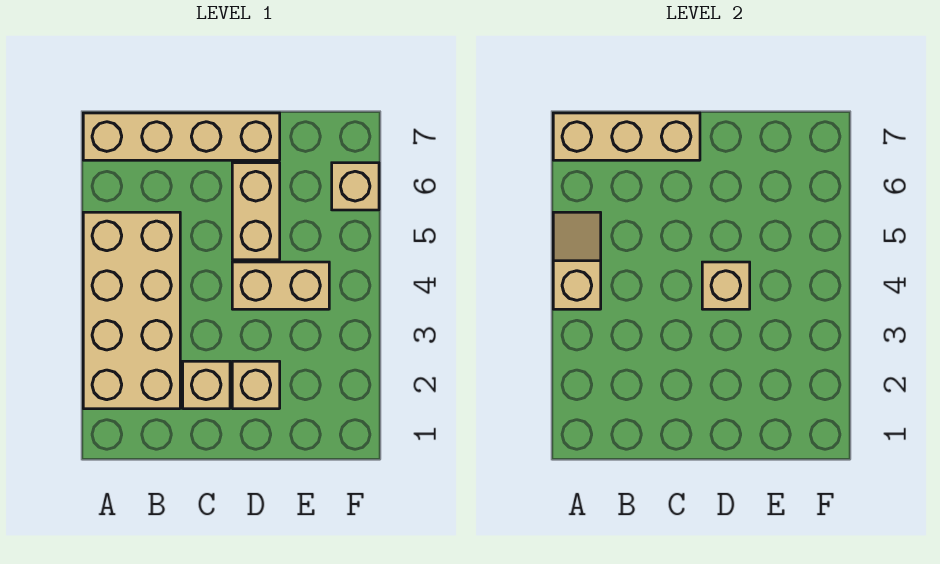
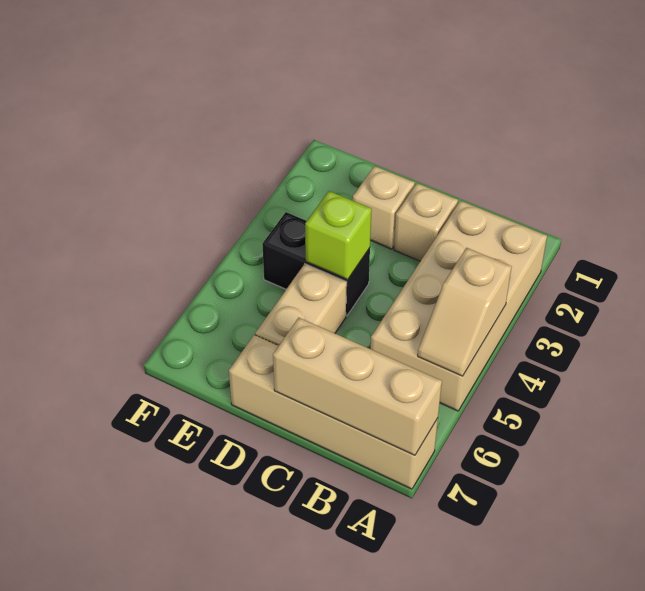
tan 1x2 brick [232,262,329,309] -> black 1x2 brick [262,212,370,316]
tan 1x1 brick [702,262,750,309] -> lime 1x1 brick [305,191,372,279]
tan 1x1 brick [332,163,379,210] -> none

